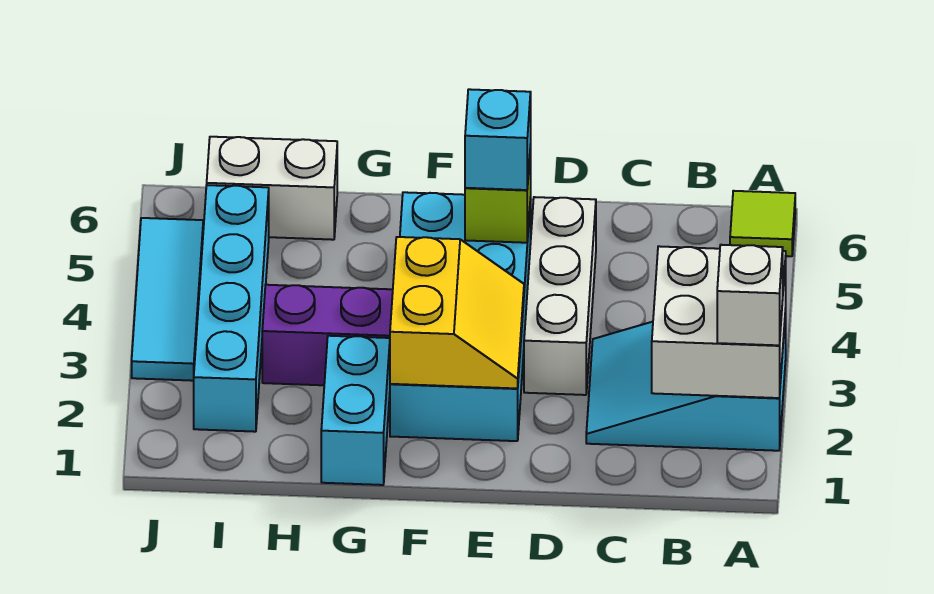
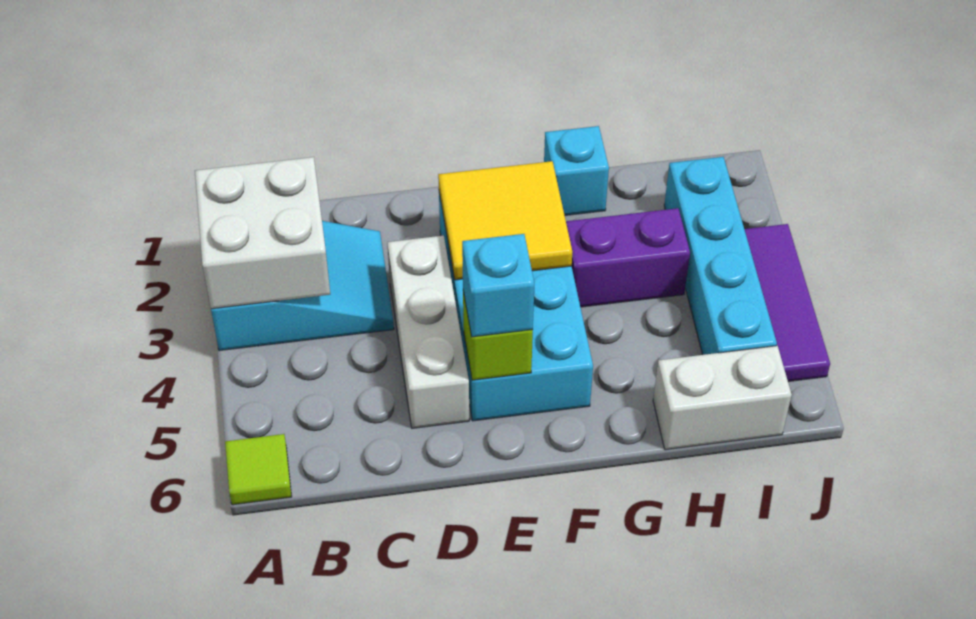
white 1x1 brick [717,245,783,345] -> none
yellow 2x2 slope [390,237,524,389] -> yellow 2x2 tile [438,161,572,280]
cyan 1x2 brick [321,336,390,485] -> cyan 1x1 brick [544,126,609,215]
cyan 1x3 tile [132,218,203,381] -> purple 1x3 tile [744,224,830,382]

